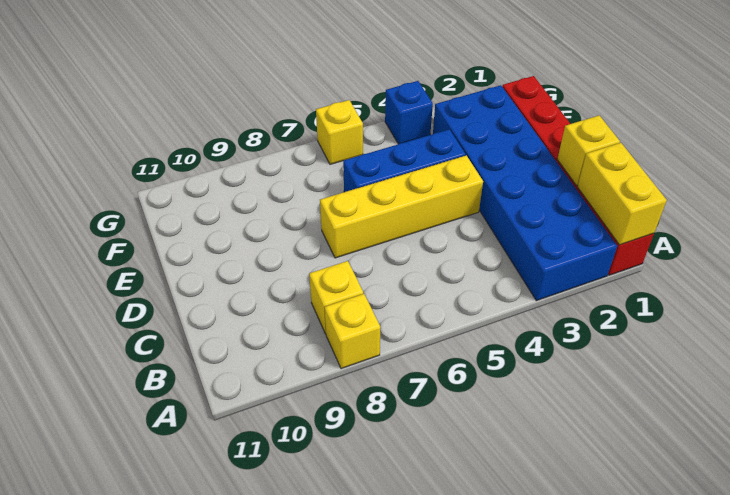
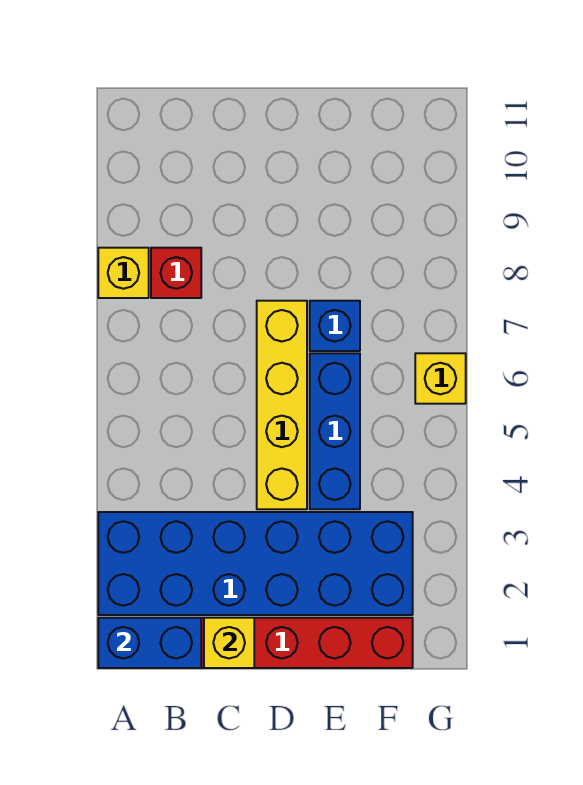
yellow 1x2 brick [577,143,667,245] -> blue 1x2 brick [98,618,201,668]
yellow 1x1 brick [309,261,363,334] -> red 1x1 brick [151,248,201,298]
blue 1x1 brick [385,81,433,144] -> blue 1x1 brick moved to [310,301,360,351]

